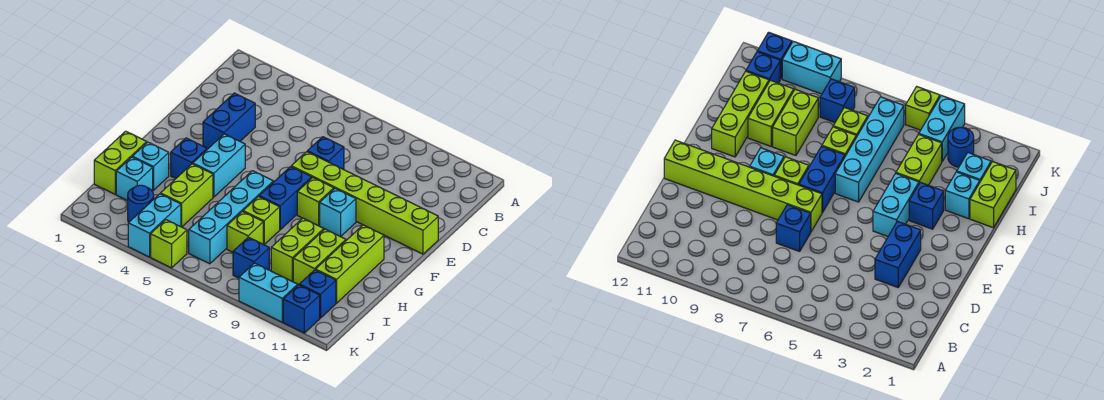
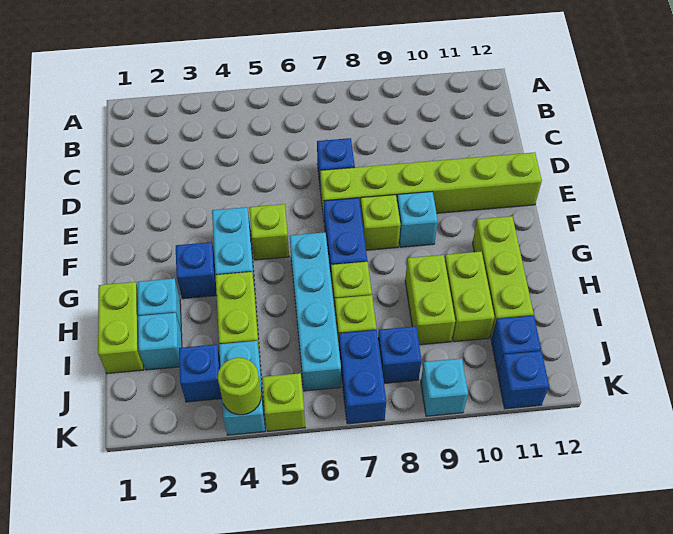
blue 1x2 brick [203,93,255,148] -> blue 1x2 brick moved to [339,330,386,424]
none -> lime 1x1 brick [249,204,289,260]
blue 1x1 round brick [128,185,154,222] -> blue 1x1 brick [179,344,222,402]
none -> lime 1x1 round brick [218,358,261,415]
cyan 1x2 brick [239,263,298,322] -> cyan 1x1 brick [421,358,468,416]

